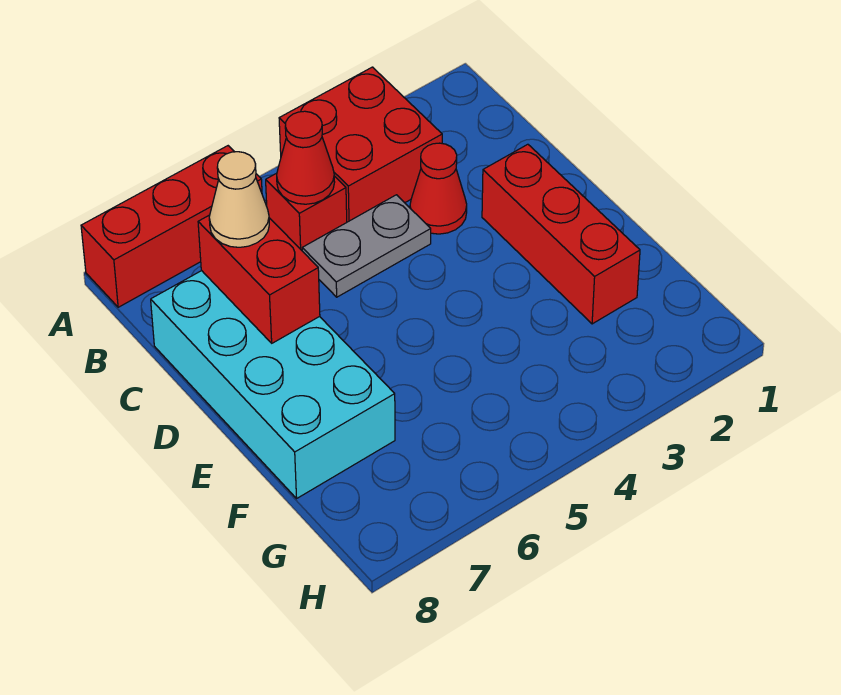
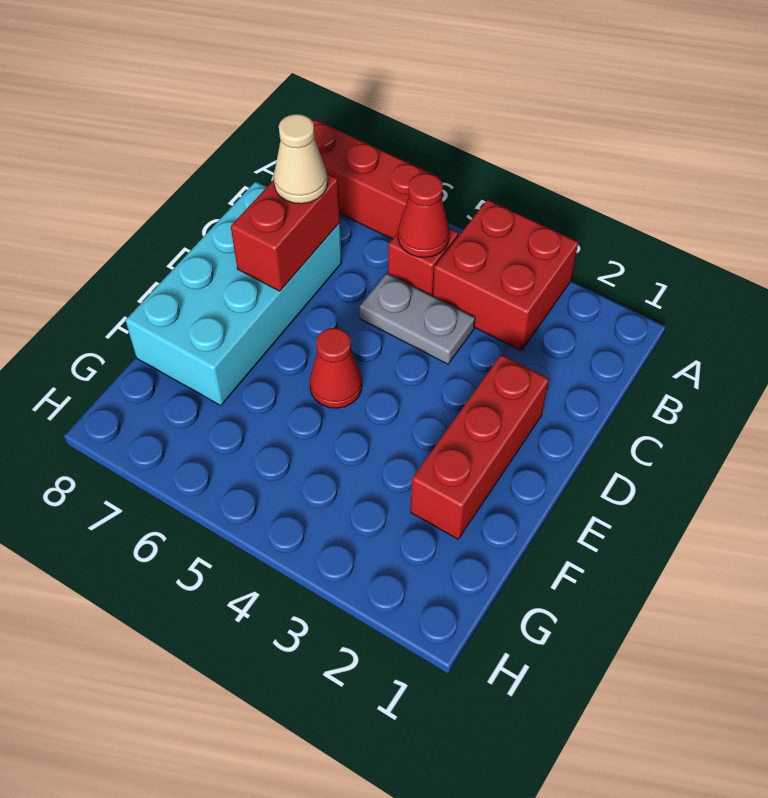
red 1x1 cone [410,143,467,234] -> red 1x1 cone moved to [310,328,362,408]

